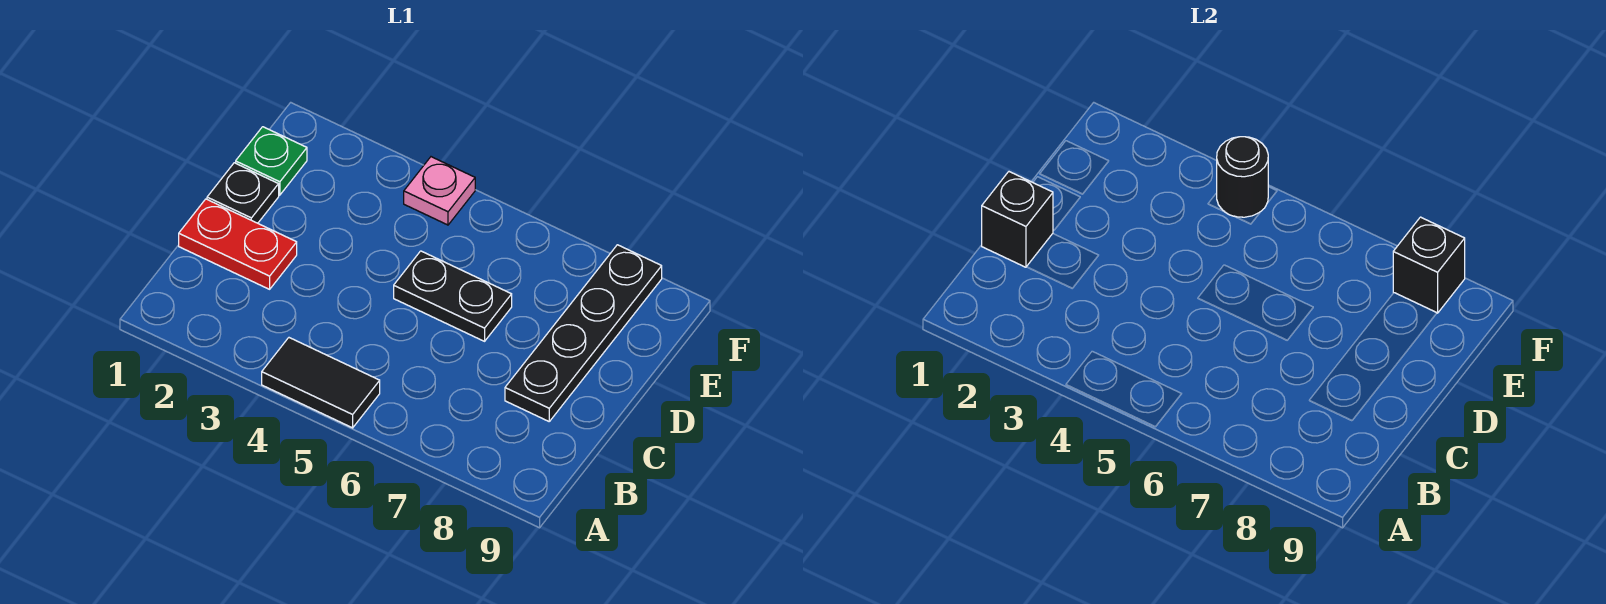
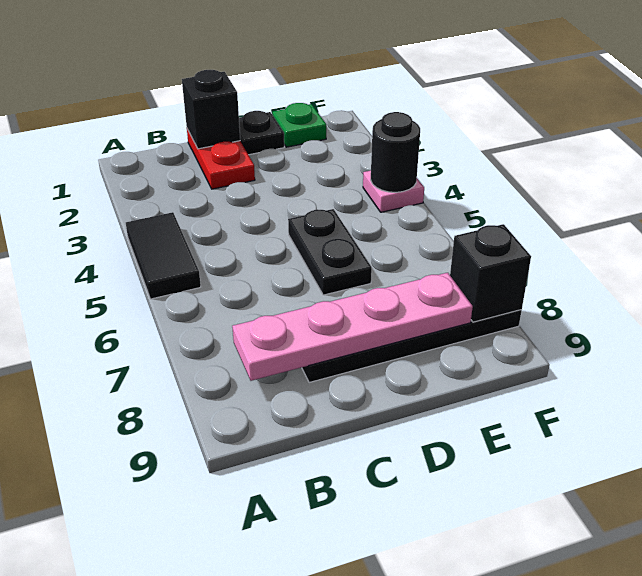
none -> pink 1x4 plate [232,273,473,381]

